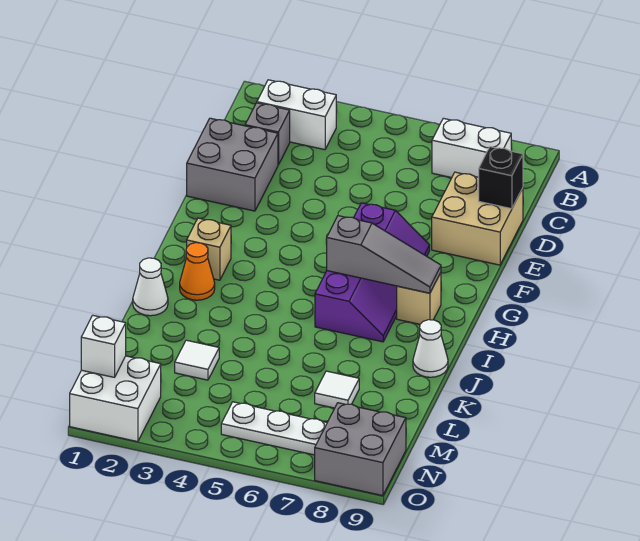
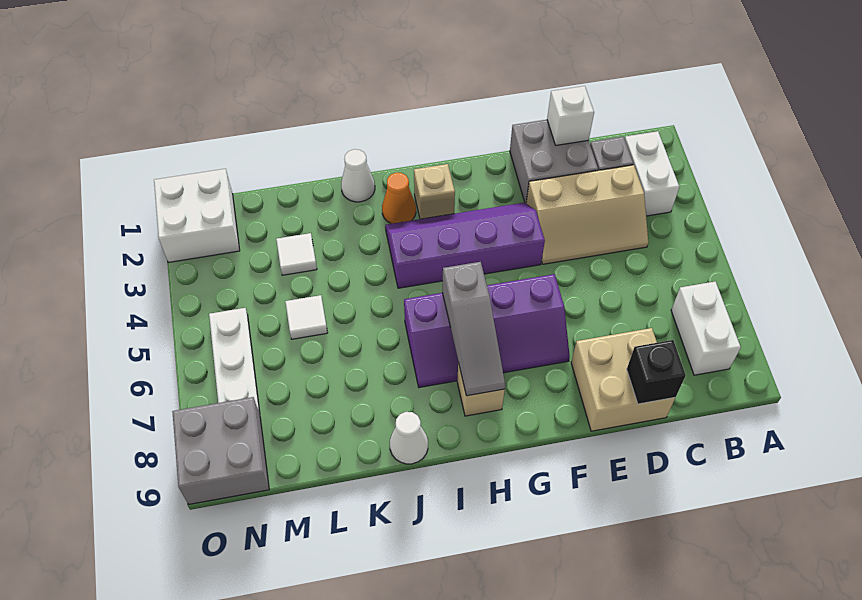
none -> tan 2x3 slope [526,165,648,264]
none -> purple 2x4 slope [385,202,545,288]
white 1x1 tile [315,371,359,408] -> white 1x1 tile moved to [285,295,327,339]
white 1x1 brick [81,315,126,377] -> white 1x1 brick moved to [547,86,594,145]

